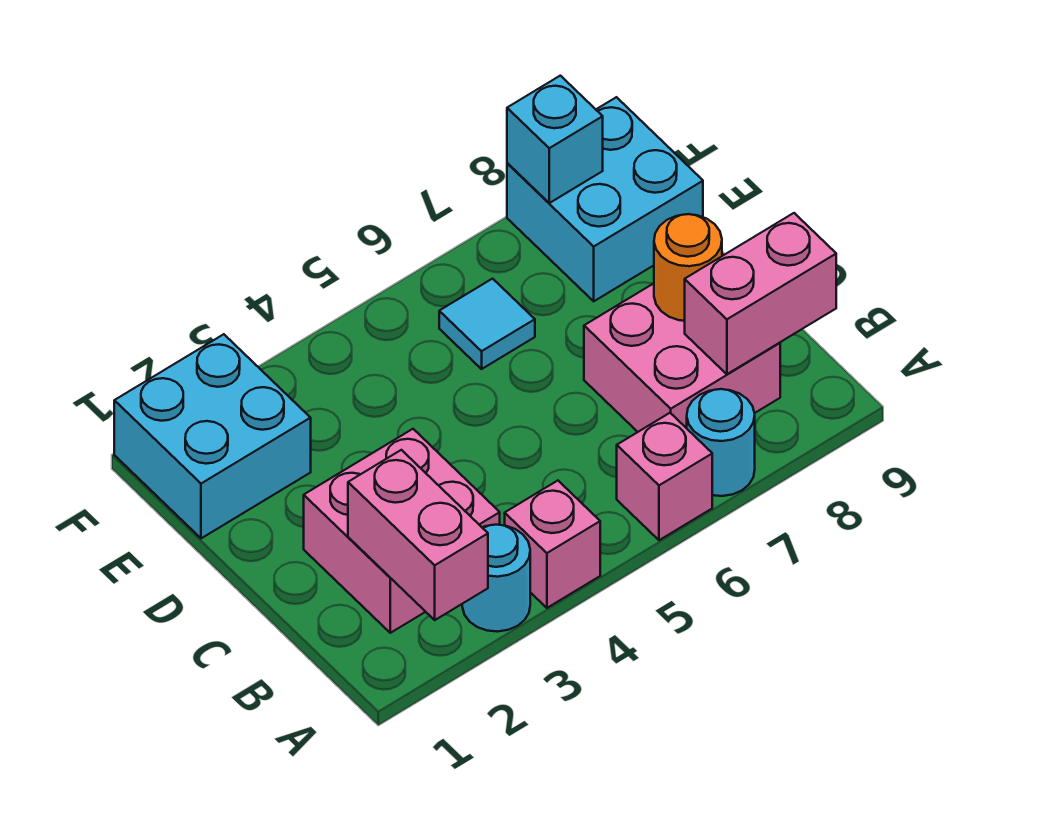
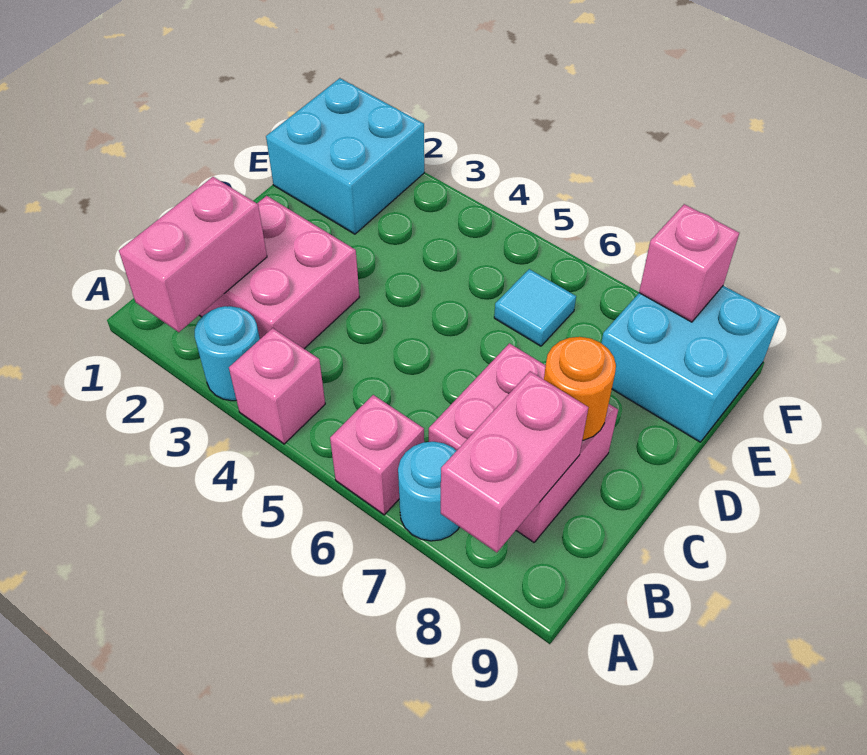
pink 1x2 brick [685,213,836,374] -> pink 1x2 brick turned to [441,371,588,552]
cyan 1x1 brick [507,76,603,203] -> pink 1x1 brick [639,204,739,322]

